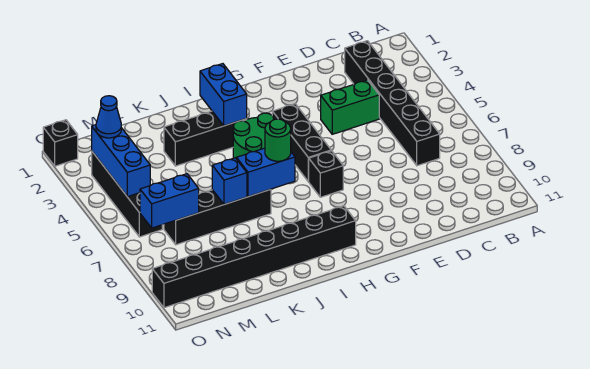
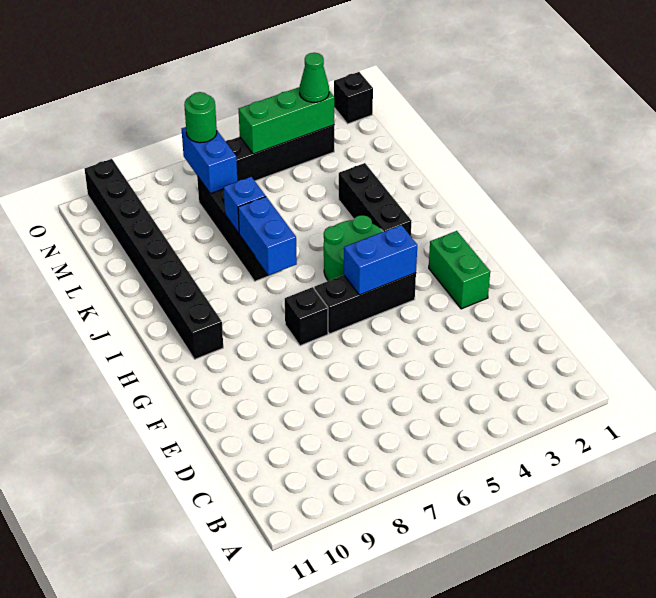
black 1x6 brick [344,41,440,166] -> none
green 1x2 brick [321,80,379,134] -> green 1x2 brick moved to [429,231,490,309]
blue 1x2 brick [200,64,247,126] -> blue 1x2 brick moved to [344,225,417,295]
green 1x1 round brick [265,119,291,161] -> green 1x1 round brick moved to [184,92,217,143]
blue 1x3 brick [92,125,150,197] -> green 1x3 brick [239,87,334,154]
blue 1x1 cone [96,96,121,138] -> green 1x1 cone [300,53,329,102]

